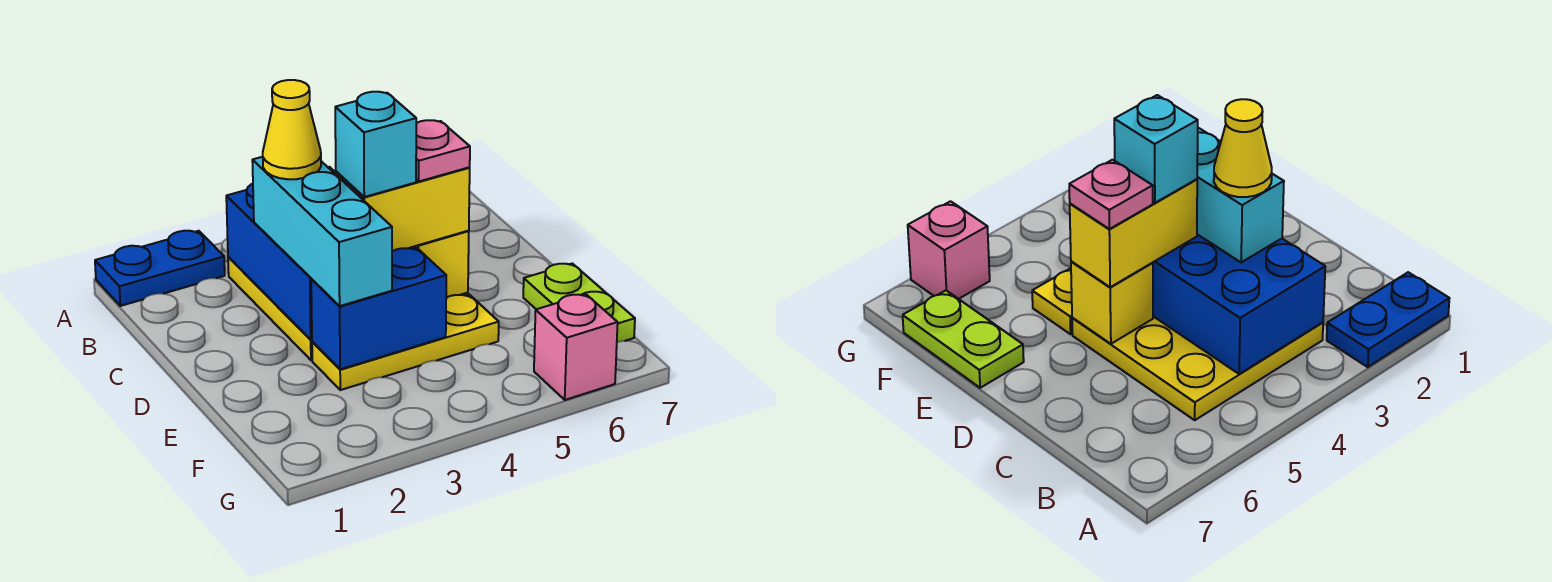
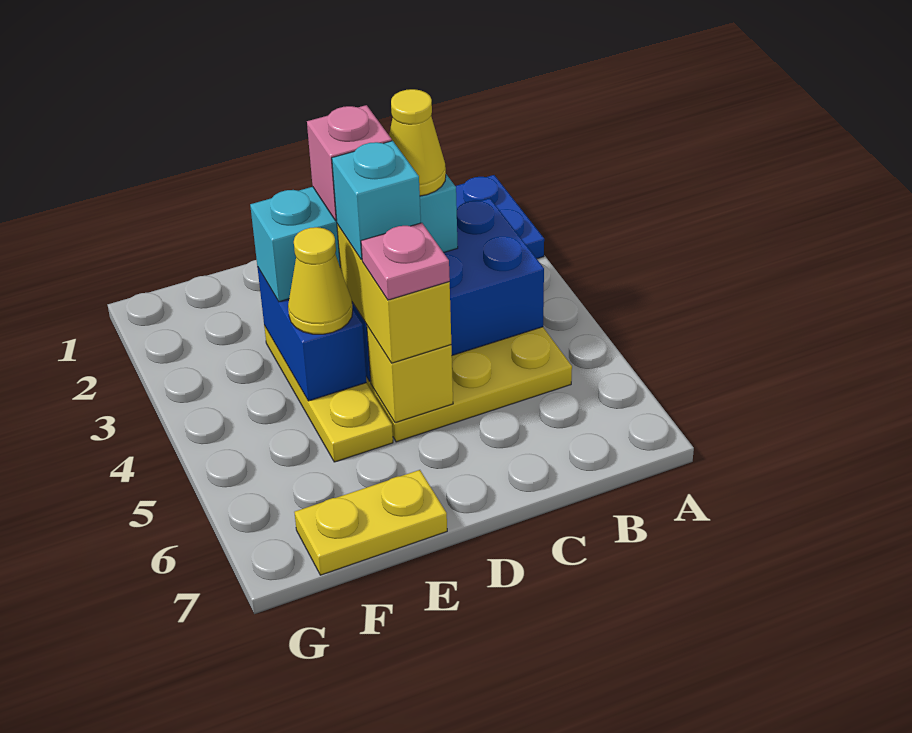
none -> yellow 1x1 cone [288,227,353,334]
lime 1x2 plate [523,263,635,342] -> yellow 1x2 plate [294,470,447,575]
pink 1x1 brick [534,294,618,400] -> pink 1x1 brick moved to [307,105,392,221]

